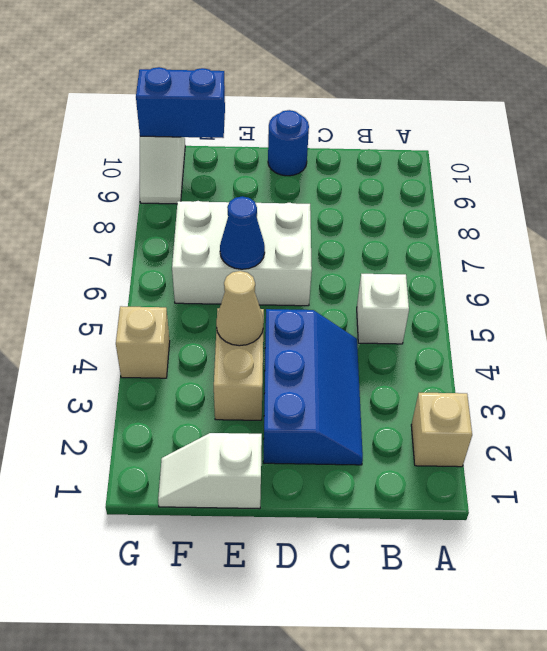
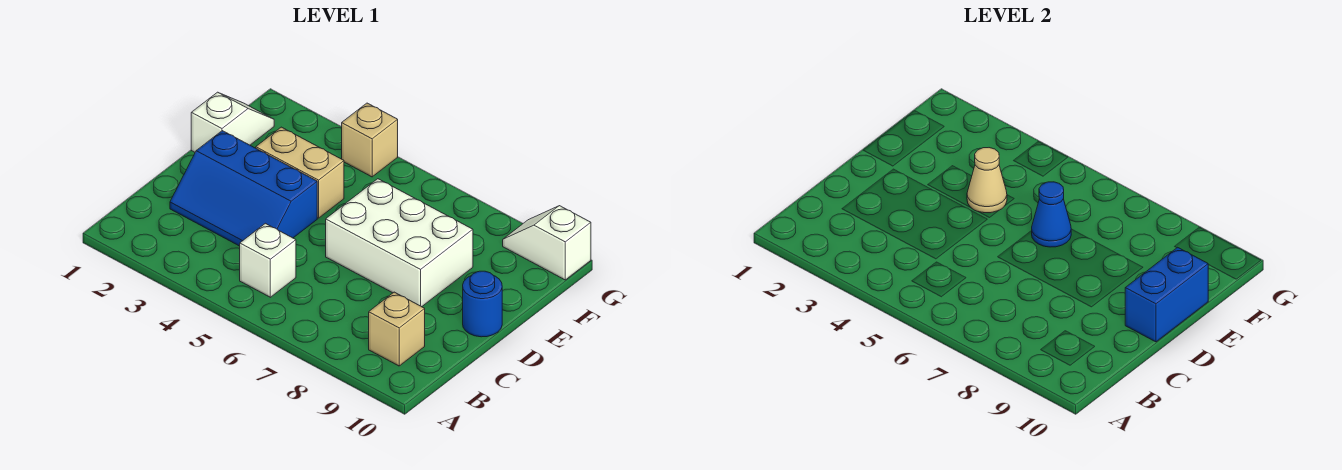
tan 1x1 brick [411,393,472,467] -> tan 1x1 brick moved to [369,292,425,366]
white 2x3 brick [172,201,312,306] -> white 2x3 brick turned to [326,179,473,307]
blue 1x2 brick [136,67,225,138] -> blue 1x2 brick moved to [1125,247,1208,342]

